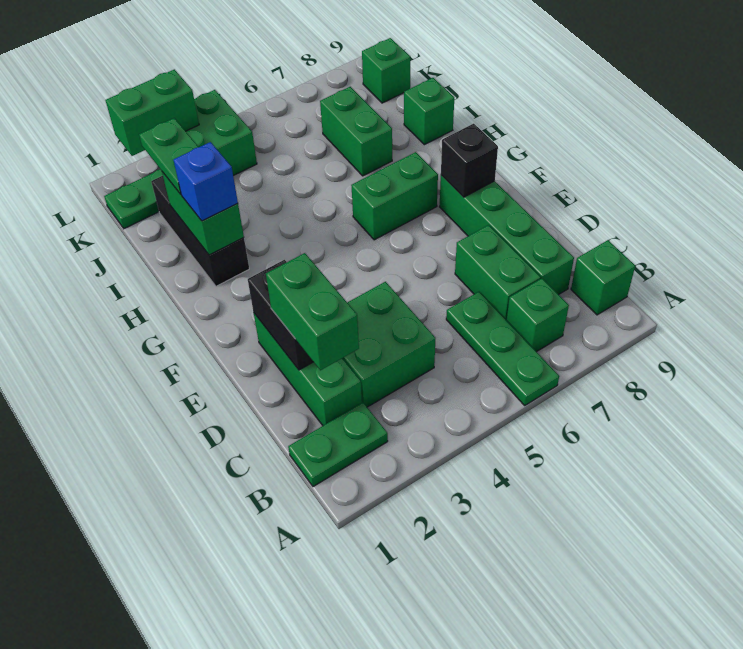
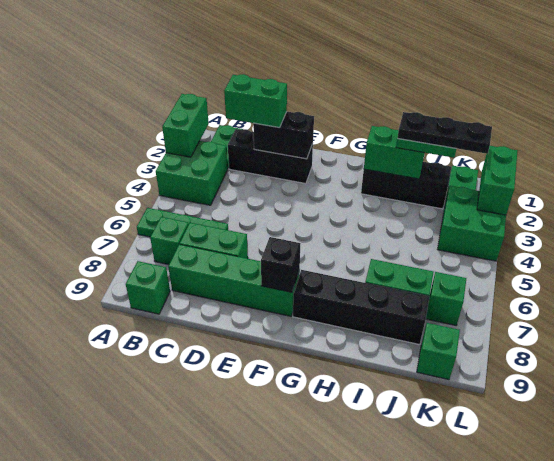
green 1x3 brick [254,313,362,426] -> black 1x3 brick [228,129,313,184]
green 2x2 brick [342,282,435,407] -> green 2x2 brick moved to [156,141,228,205]
green 1x2 brick [351,152,438,240] -> green 1x2 brick moved to [162,94,209,157]
none -> black 1x4 brick [293,270,429,344]
blue 1x1 brick [173,142,238,221] -> none
none -> black 1x3 plate [398,112,492,154]
green 1x1 brick [404,78,454,145] -> green 1x1 brick moved to [426,272,466,325]

